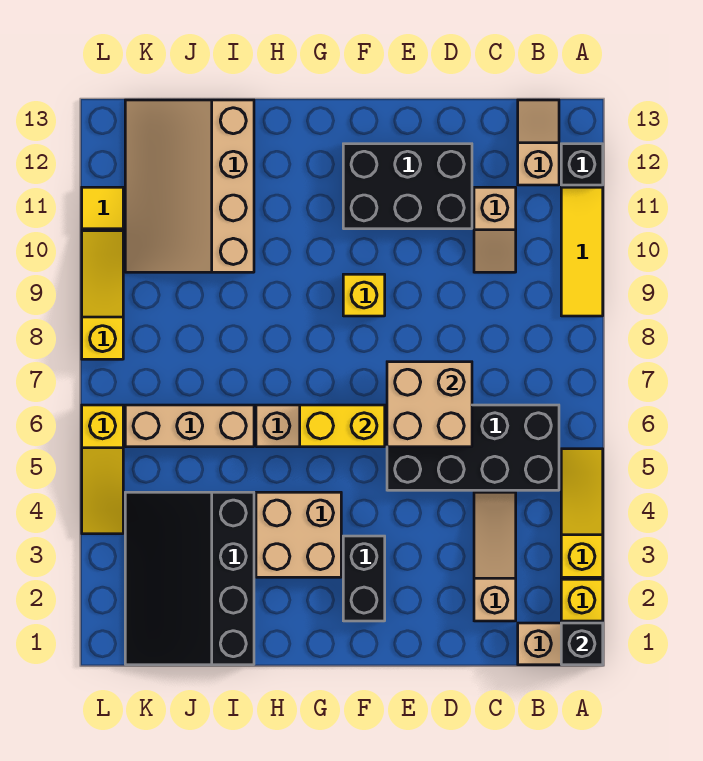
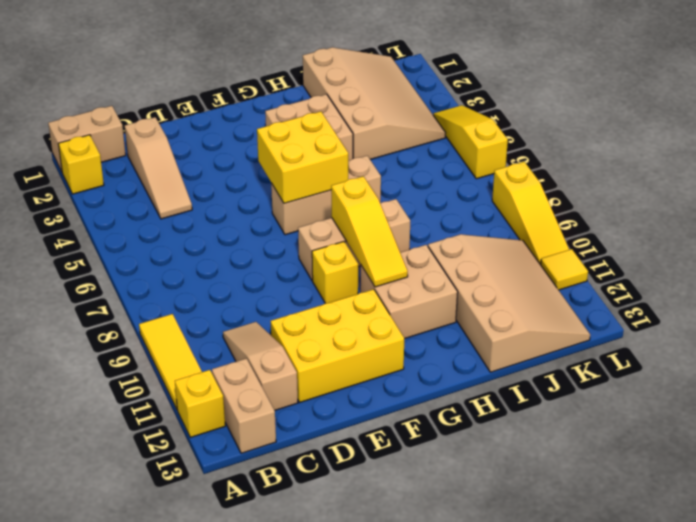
black 1x1 brick [561,623,603,665] -> none
yellow 1x3 slope [561,449,603,577] -> yellow 1x3 slope moved to [331,176,408,287]
black 1x1 brick [561,144,603,185] -> yellow 1x1 brick [175,370,225,437]
black 2x4 brick [387,405,559,490] -> none
tan 1x2 slope [518,100,559,185] -> tan 1x2 brick [212,358,276,453]
tan 1x2 slope [474,187,516,272] -> tan 1x3 slope [223,322,298,410]
tan 2x2 brick [387,362,472,447] -> tan 2x2 brick moved to [360,245,458,339]
black 2x3 brick [343,144,472,229] -> yellow 2x3 brick [271,289,404,402]
black 1x2 brick [343,536,385,621] -> none
yellow 1x2 brick [300,405,385,447] -> yellow 2x2 brick [257,111,348,203]
black 3x4 slope [125,492,254,665] -> tan 3x4 slope [303,47,446,159]
tan 1x3 brick [125,405,254,447] -> tan 1x3 brick moved to [298,199,410,281]

